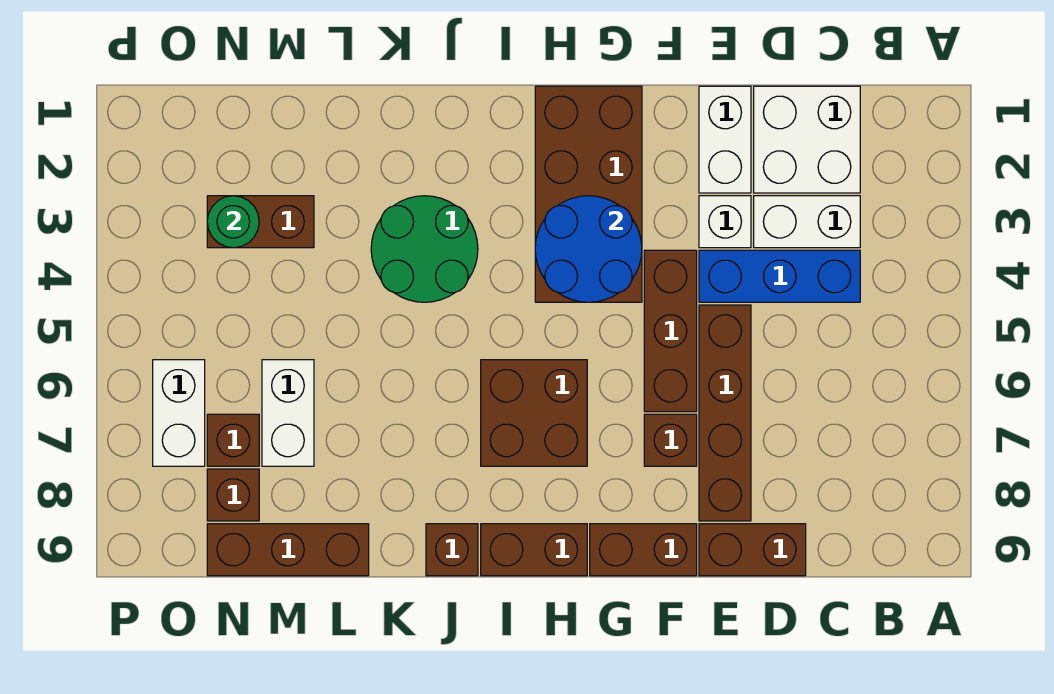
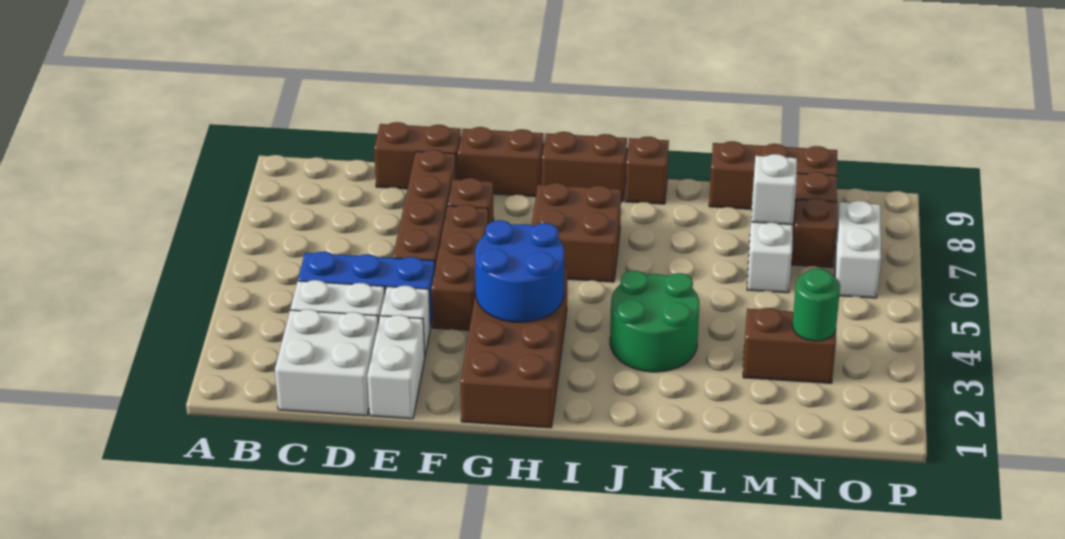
none -> white 1x1 brick [751,154,797,225]

